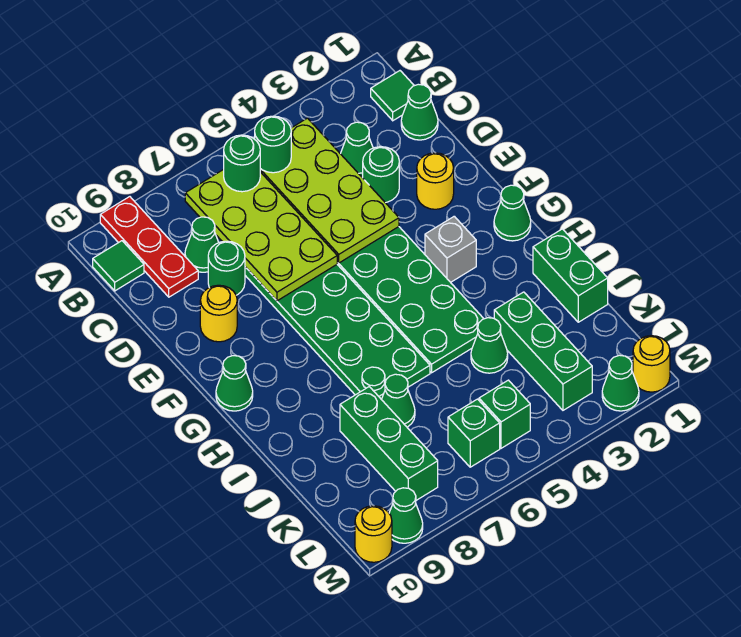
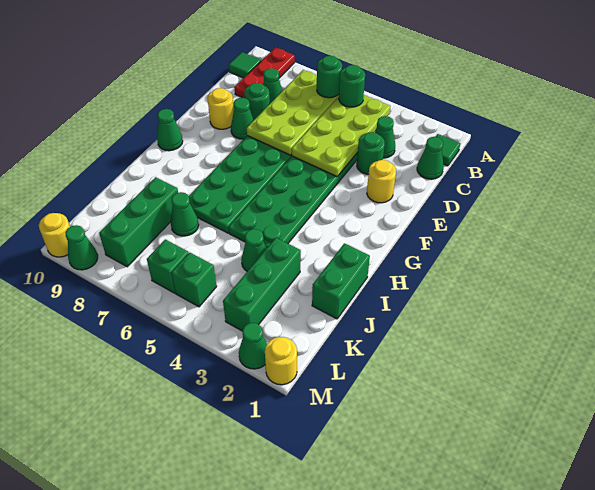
green 1x1 cone [494,185,531,241] -> green 1x1 cone moved to [231,98,254,139]
grey 1x1 brick [425,216,476,282] -> none

